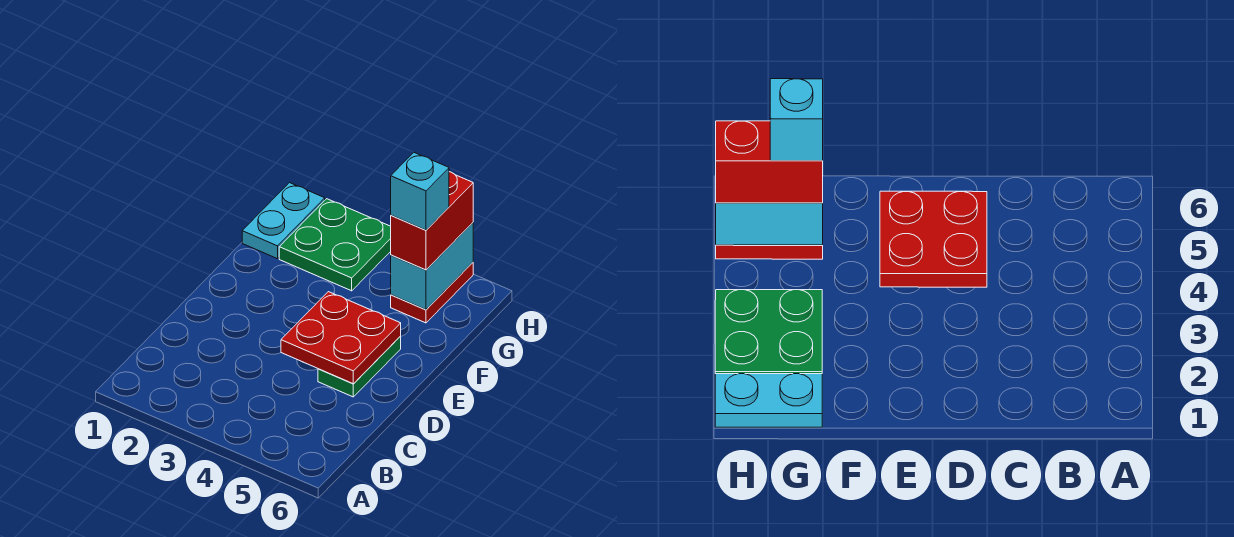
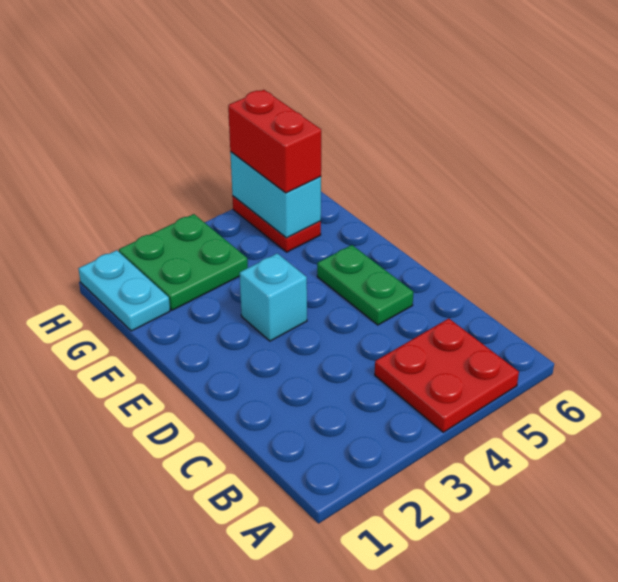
red 2x2 plate [281,292,401,384] -> red 2x2 plate moved to [375,319,519,432]
cyan 1x1 brick [391,153,449,230] -> cyan 1x1 brick moved to [240,253,307,341]

